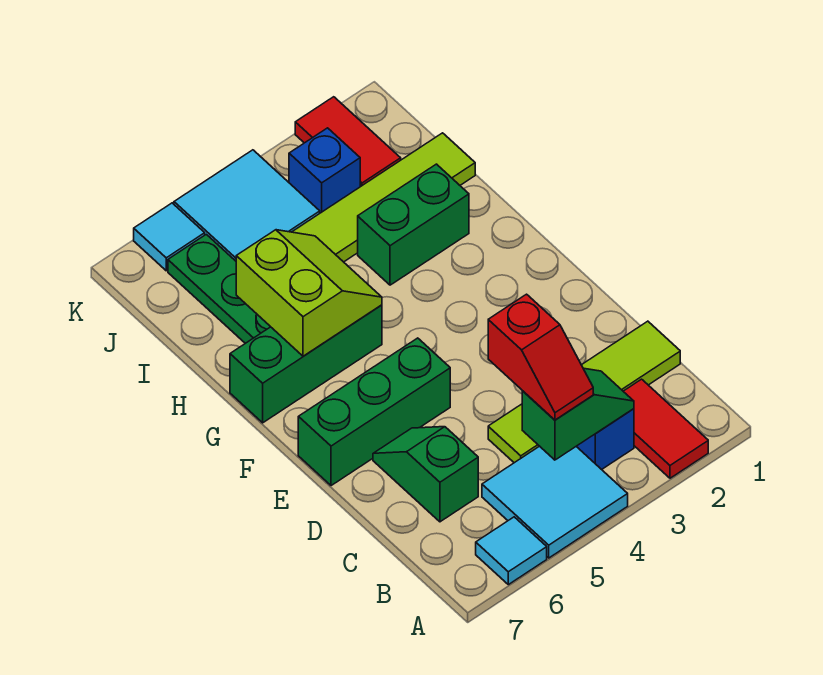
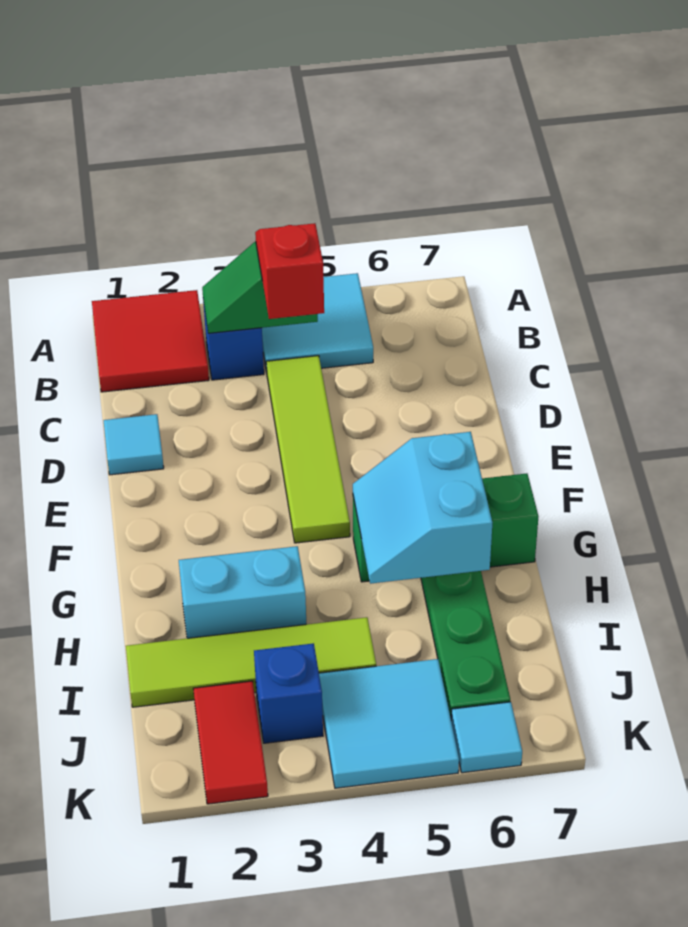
red 1x2 tile [623,379,708,478] -> red 2x2 tile [92,290,209,392]
cyan 1x1 tile [476,517,547,585] -> cyan 1x1 tile moved to [104,414,164,475]
lime 1x4 tile [488,321,680,463] -> lime 1x4 tile turned to [266,356,350,543]
green 1x2 slope [373,427,478,522] -> none
green 1x3 brick [298,338,450,486] -> none
lime 2x2 slope [236,230,382,356] -> cyan 2x2 slope [353,432,492,584]
green 1x2 brick [358,164,469,285] -> cyan 1x2 brick [179,546,306,638]

